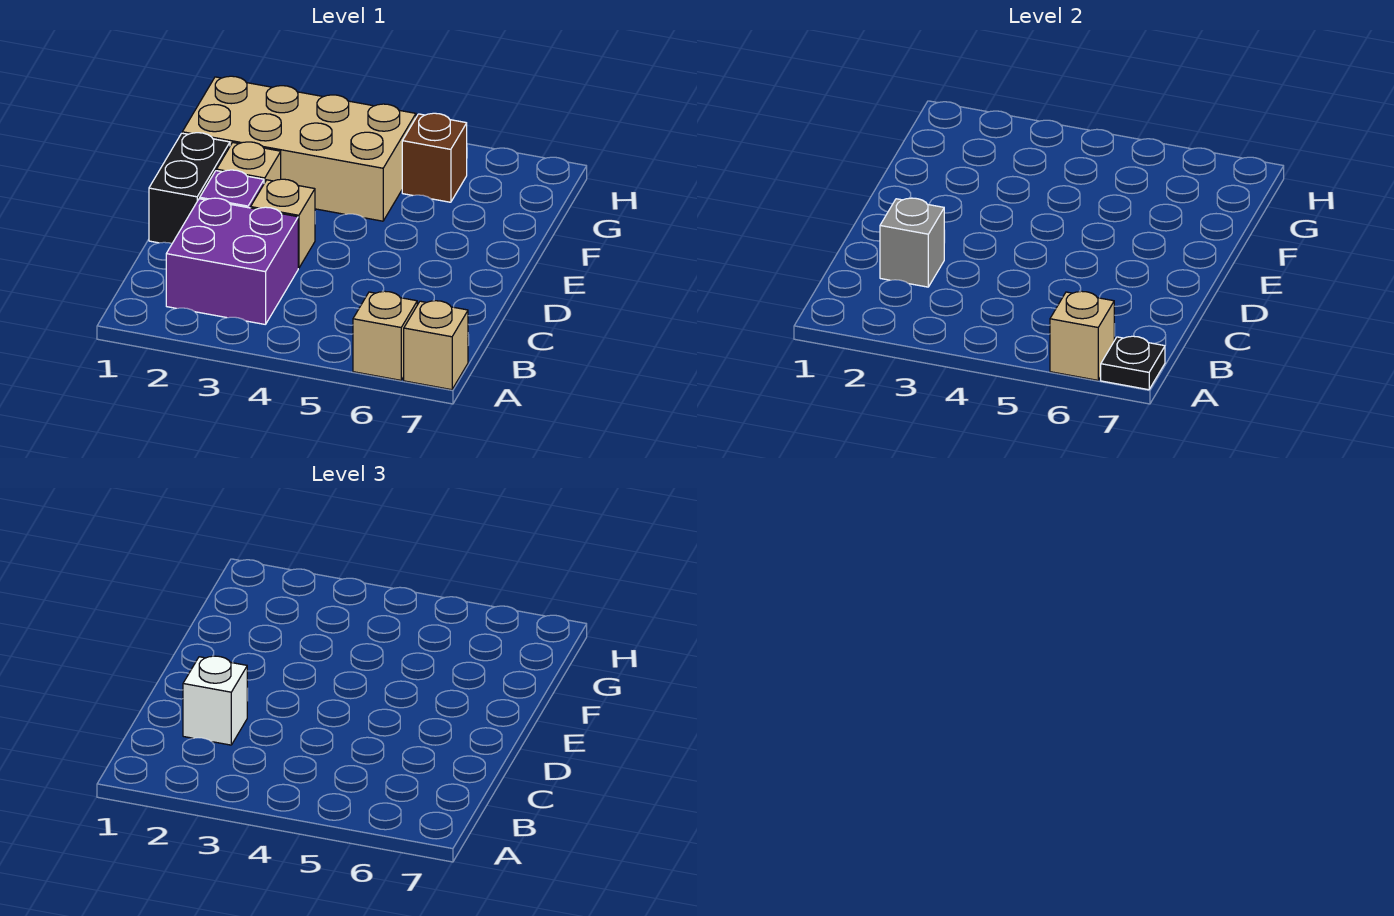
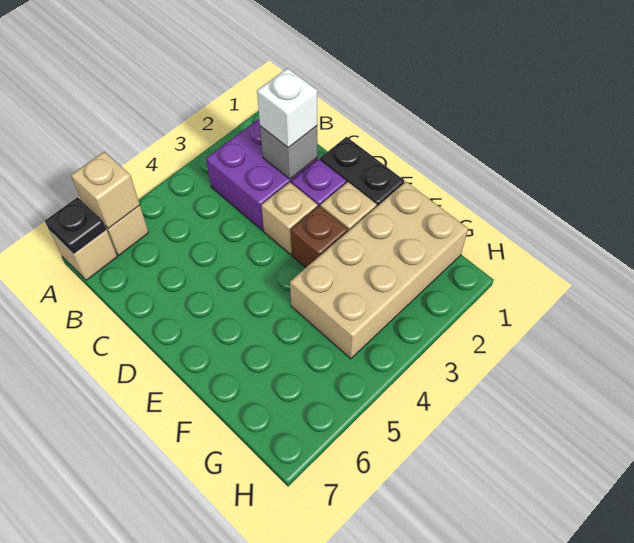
brown 1x1 brick [402,113,467,202] -> brown 1x1 brick moved to [291,206,348,268]

